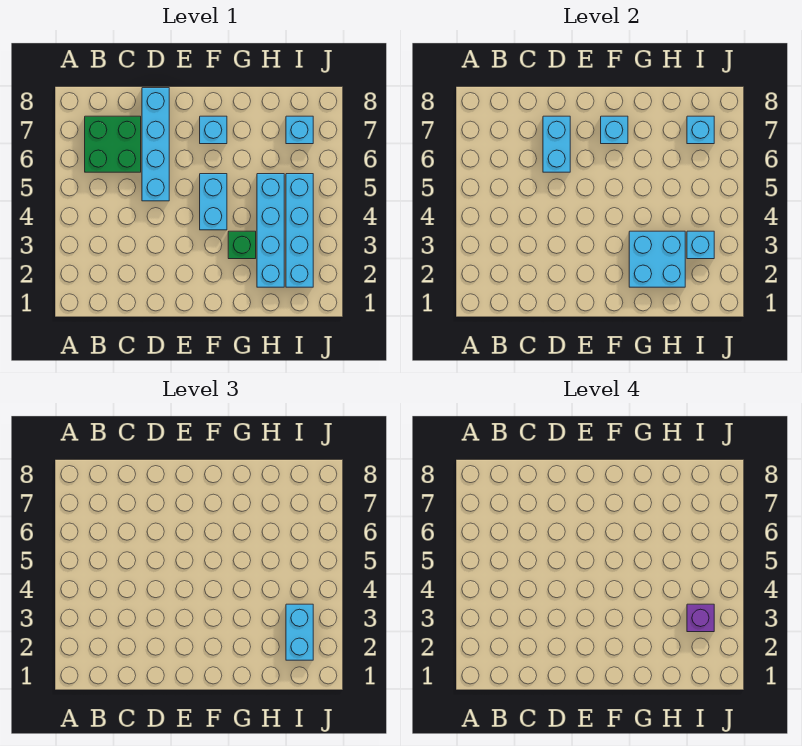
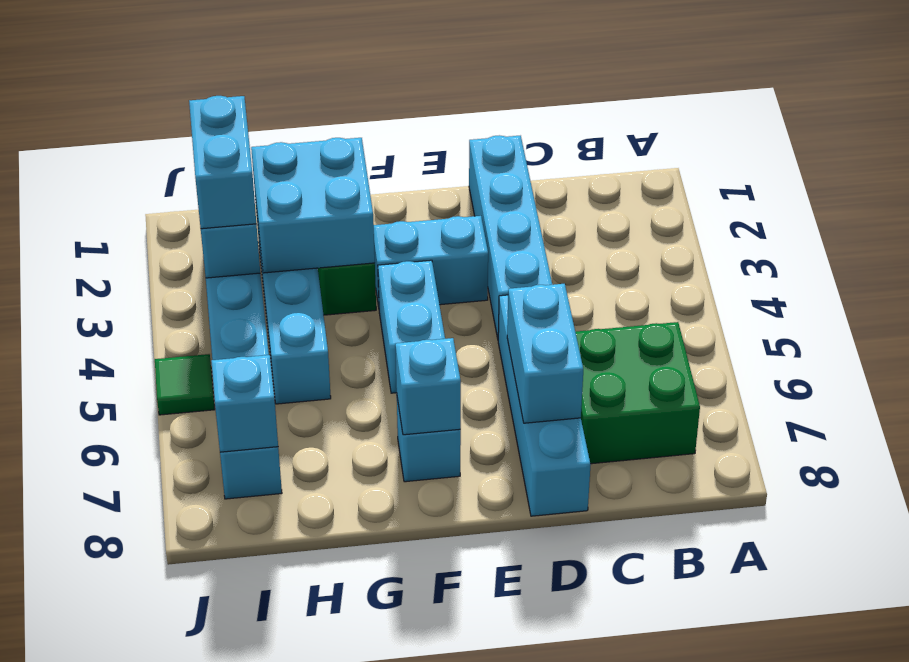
none -> cyan 1x4 brick [469,135,552,338]
none -> cyan 1x2 brick [374,216,488,307]
purple 1x1 brick [687,604,714,632] -> none
none -> green 1x1 tile [155,354,215,415]

